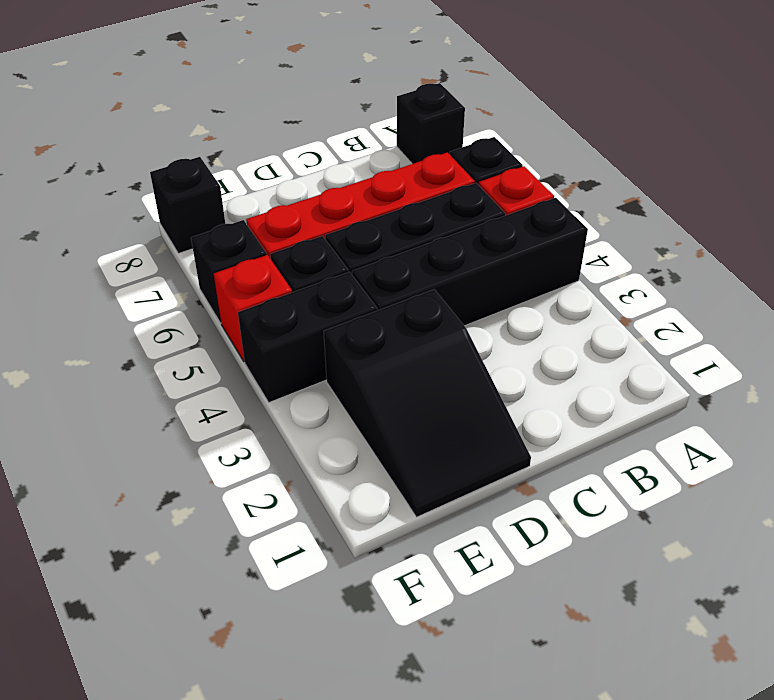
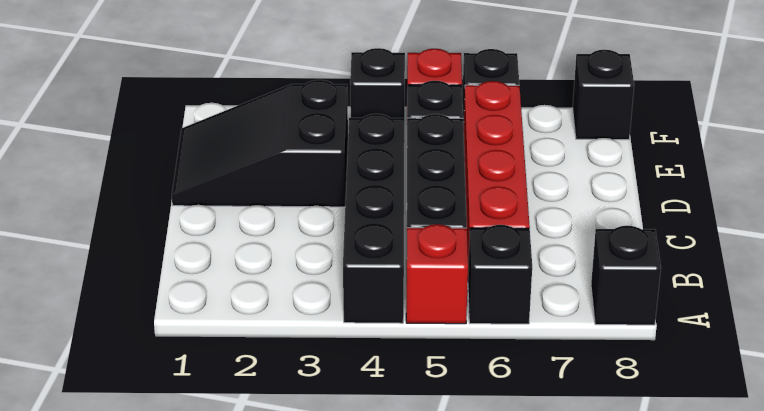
black 1x2 brick [238,272,377,402] -> black 1x1 brick [350,48,405,118]

